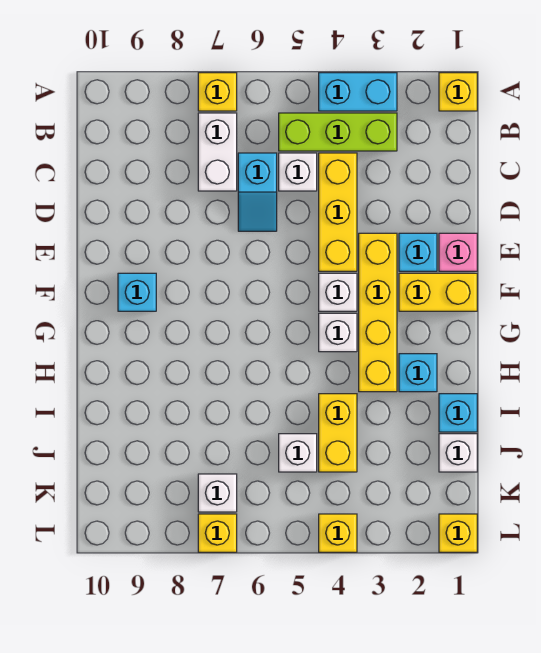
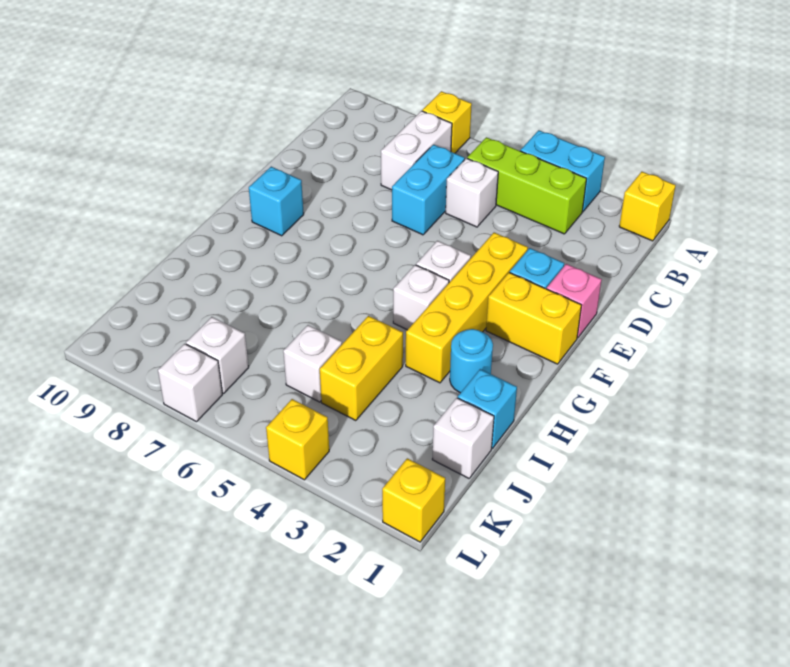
yellow 1x3 brick [319,153,357,271] -> none
cyan 1x2 slope [238,153,277,231] -> cyan 1x2 brick [392,145,465,235]
cyan 1x1 brick [399,354,437,392] -> cyan 1x1 round brick [450,329,493,393]
yellow 1x1 brick [198,514,237,552] -> white 1x1 brick [158,344,222,422]

